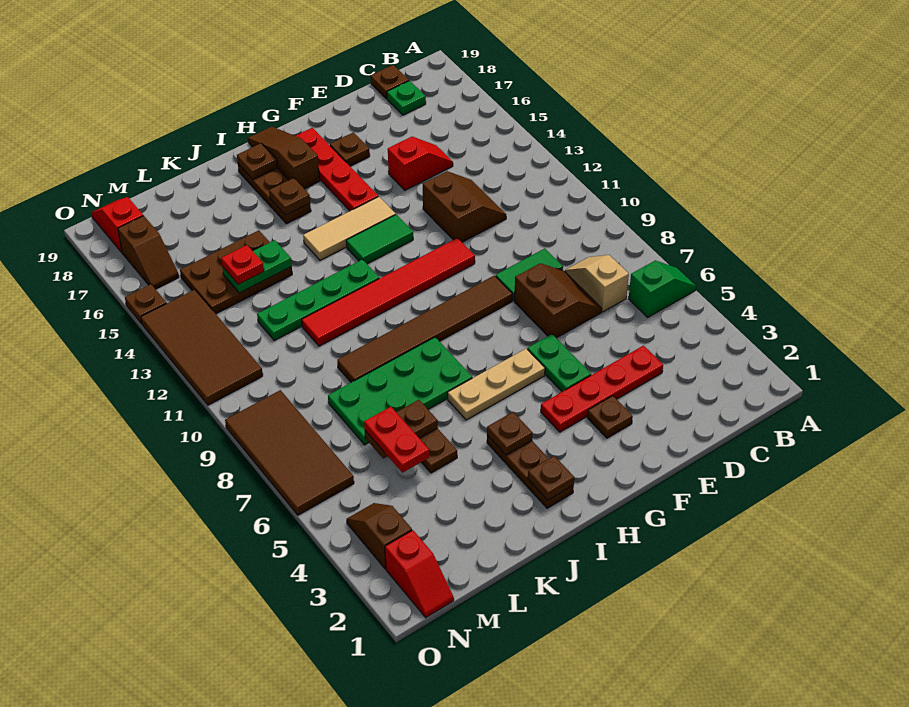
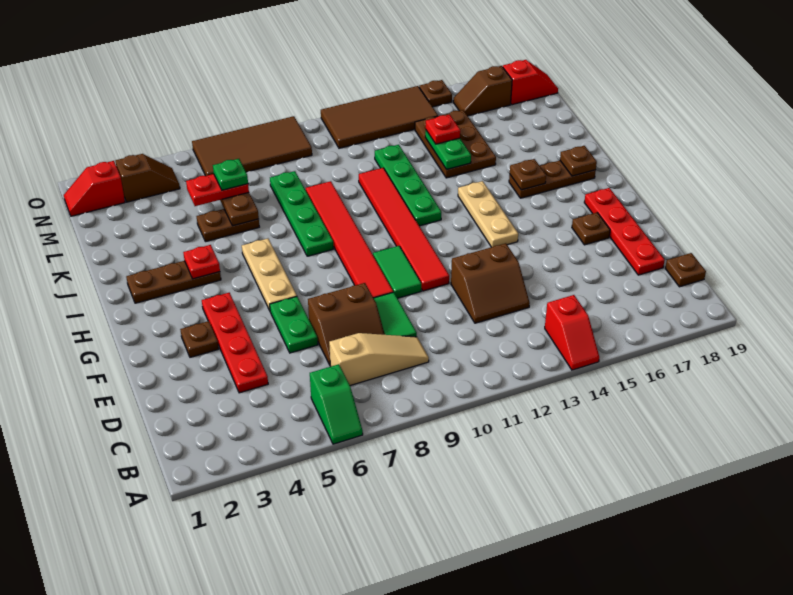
tan 1x2 slope [565,255,629,312] -> tan 1x3 slope [329,333,429,386]
green 1x1 plate [387,81,426,115] -> green 1x1 plate moved to [213,159,248,190]
red 1x2 slope [388,137,453,190] -> red 1x2 slope moved to [545,295,599,370]
green 1x2 plate [527,334,591,392] -> green 1x2 plate turned to [270,297,318,353]
brown 1x6 tile [337,275,512,382] -> red 1x6 tile [306,181,393,298]
green 1x2 tile [346,215,413,264] -> green 1x2 tile moved to [373,246,421,298]
tan 1x3 tile [303,197,396,260] -> tan 1x3 plate [458,181,518,247]
red 1x4 plate [296,128,378,211] -> red 1x4 plate turned to [584,188,665,275]
brown 1x3 slope [248,127,320,189] -> none
brown 1x1 plate [528,456,574,500] -> none
brown 1x1 plate [487,412,532,455] -> red 1x1 plate [183,245,220,279]
green 2x4 plate [328,337,472,445] -> green 1x4 plate [270,171,334,256]

